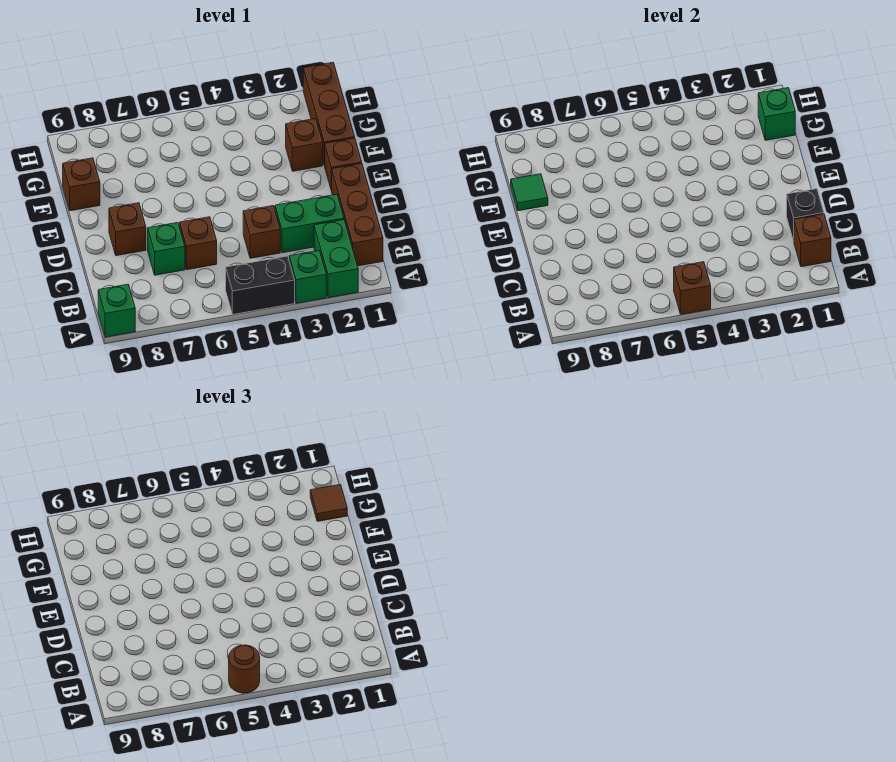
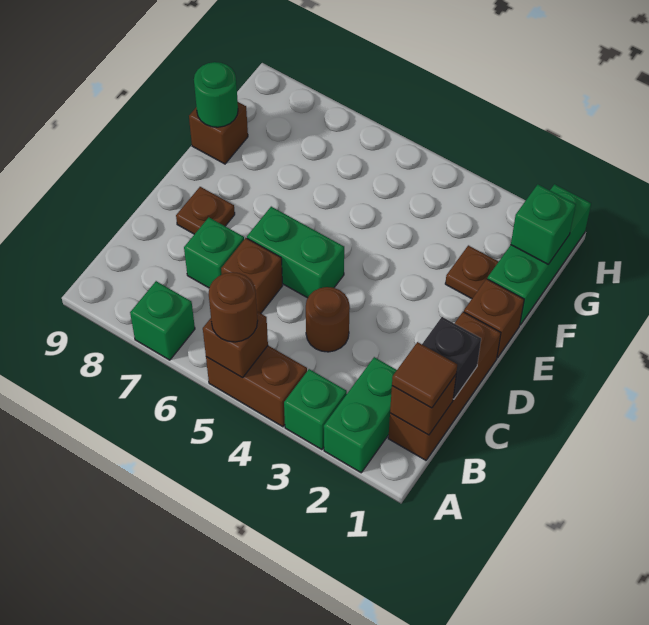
black 1x2 brick [226,256,295,314] -> brown 1x2 brick [206,346,307,427]
green 1x1 brick [98,284,135,337] -> green 1x1 brick moved to [130,281,195,360]
green 1x2 brick [275,194,344,253] -> green 1x2 brick moved to [247,207,344,298]
brown 1x1 brick [243,206,280,258] -> brown 1x1 round brick [306,287,350,352]
brown 1x1 brick [109,203,146,256] -> brown 1x1 plate [176,187,235,234]
brown 1x3 brick [303,62,355,165] -> green 1x3 brick [487,184,591,325]
brown 1x1 brick [286,119,323,171] -> brown 1x1 plate [445,245,498,299]
green 1x1 tile [511,174,548,211] -> green 1x1 round brick [194,62,238,127]
brown 1x1 tile [310,485,347,521] -> brown 1x1 tile moved to [392,342,457,408]

